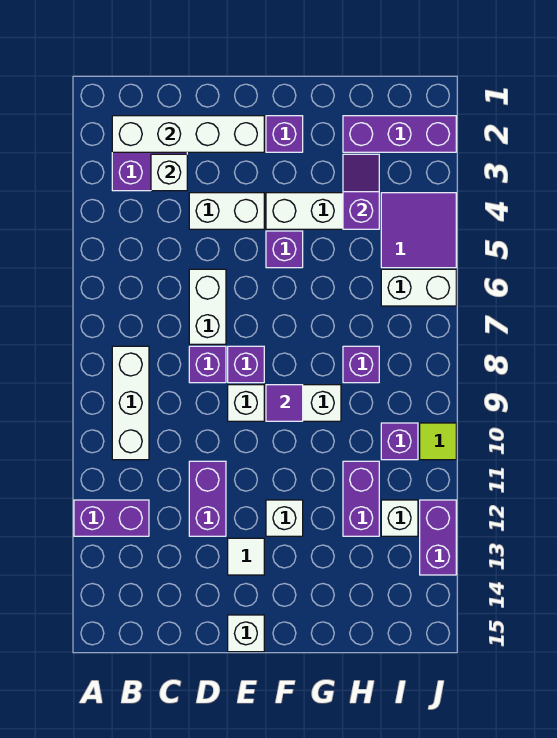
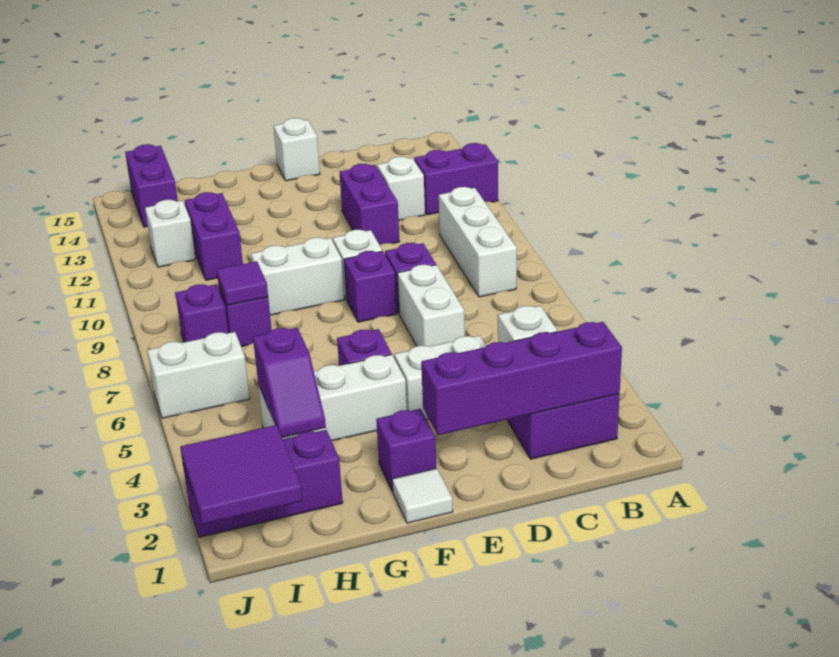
white 1x4 brick [112,116,264,152] -> purple 1x4 brick [421,322,622,435]
white 1x1 tile [228,538,264,575] -> white 1x1 tile moved to [392,468,453,523]
purple 1x1 tile [266,385,303,421] -> purple 1x1 tile moved to [217,261,268,305]
white 1x1 brick [266,500,303,536] -> white 1x1 brick moved to [377,157,425,220]
purple 2x2 tile [381,193,456,268] -> purple 2x2 tile moved to [180,425,303,524]
purple 1x1 brick [381,423,418,460] -> purple 1x1 brick moved to [176,284,228,342]
lime 1x1 tile [420,423,456,460] -> none
purple 1x2 brick [420,500,456,575] -> purple 1x2 brick moved to [125,144,178,227]

